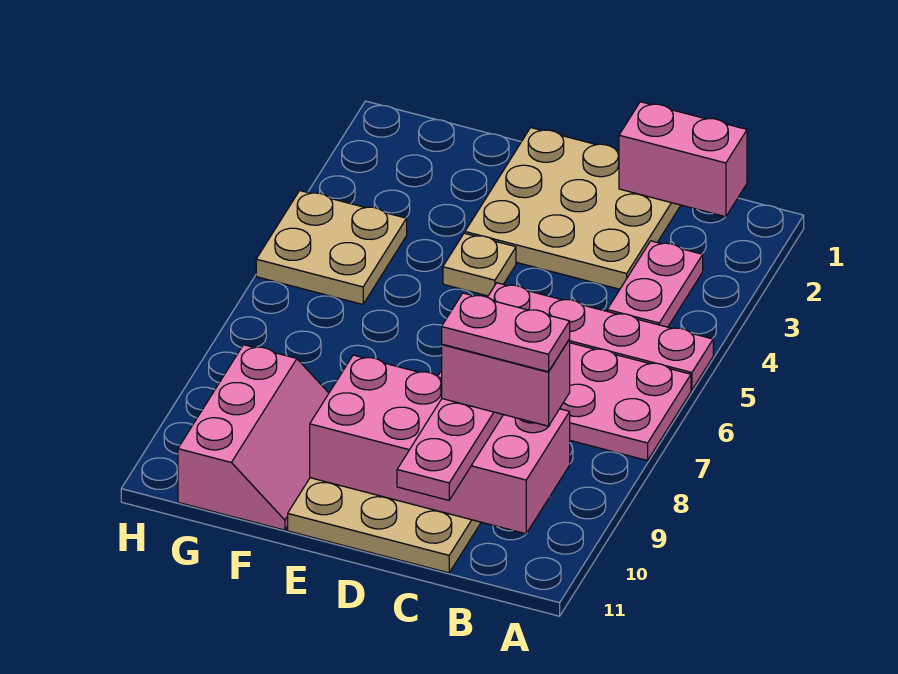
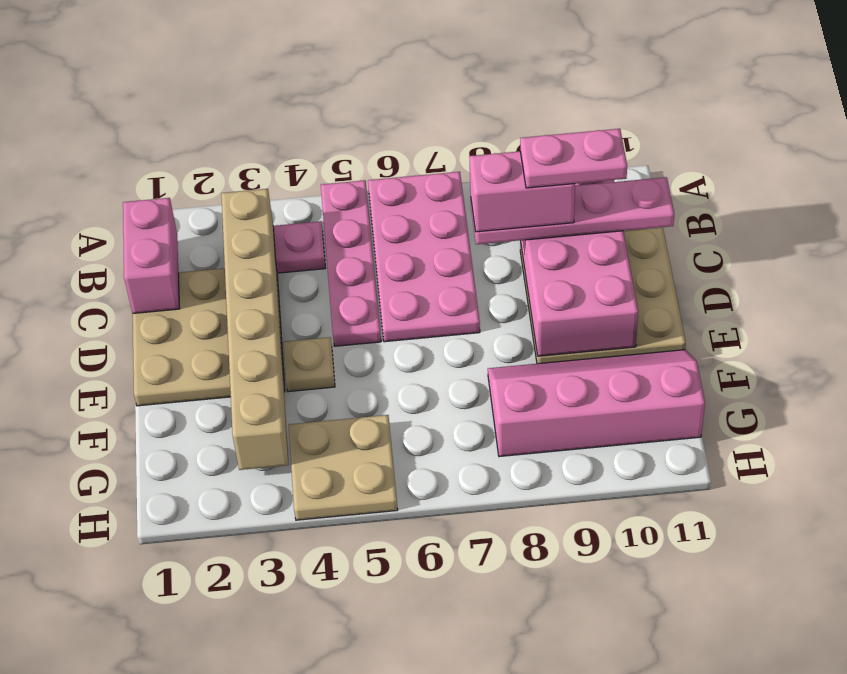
none -> tan 1x6 brick [221,189,289,470]
pink 1x2 brick [442,339,570,426] -> pink 1x2 brick turned to [469,151,575,232]
pink 1x2 plate [442,293,570,372] -> pink 1x2 plate turned to [520,129,627,188]
pink 2x3 slope [178,345,329,530] -> pink 2x4 slope [488,350,705,457]

